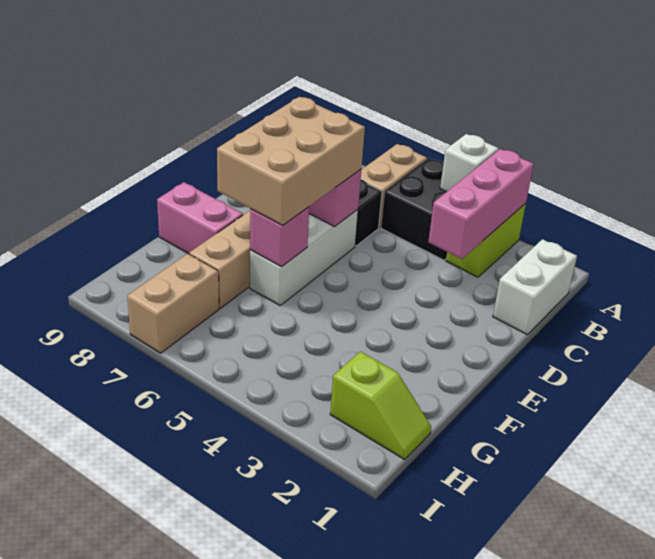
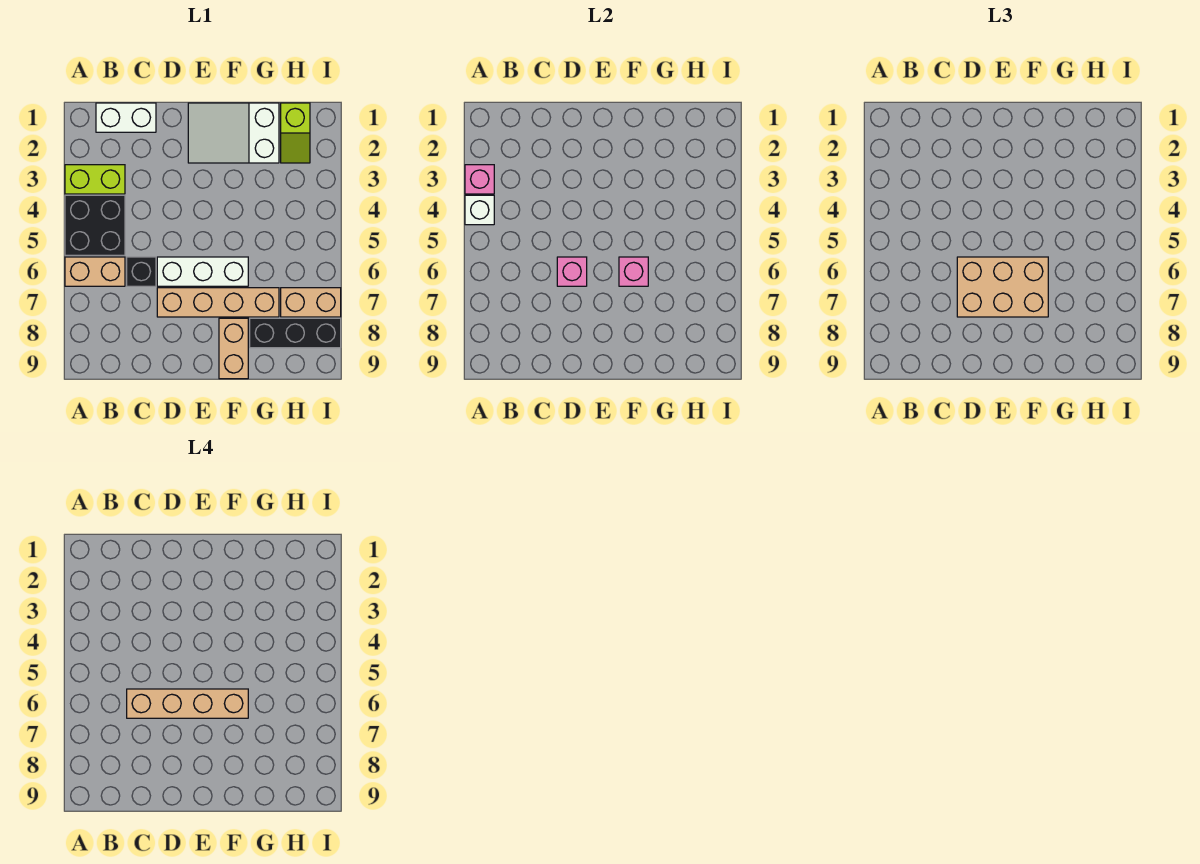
pink 1x3 brick [428,149,534,259] -> pink 1x1 brick [465,165,494,194]
none -> tan 1x4 brick [127,689,248,718]
none -> white 2x3 slope [188,103,279,163]
pink 1x2 brick [157,182,243,254] -> tan 1x2 brick [219,318,248,379]
none -> black 1x3 brick [250,318,341,348]
lime 1x2 slope [330,352,431,459] -> lime 1x2 slope turned to [281,103,310,163]

